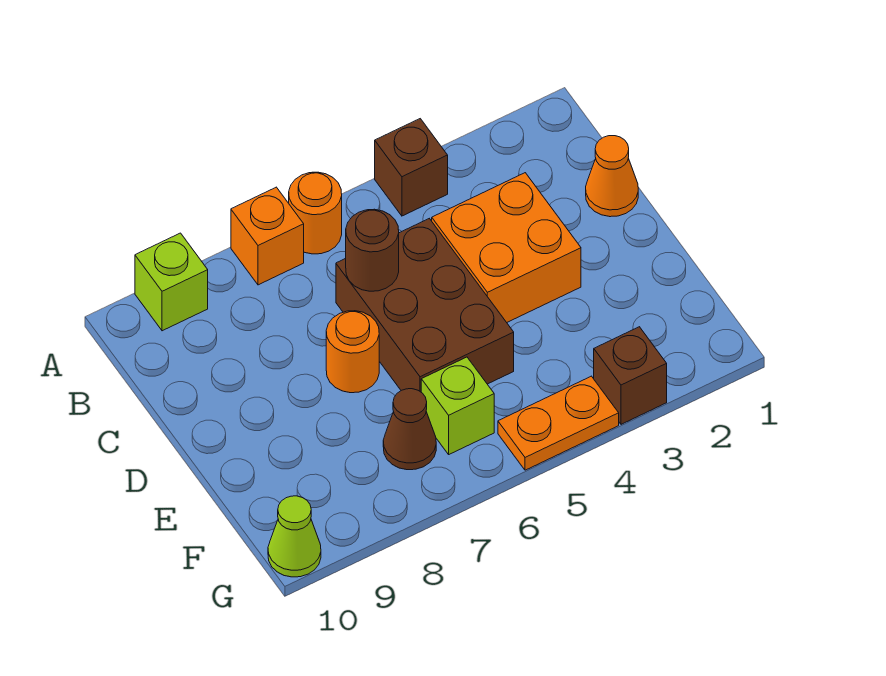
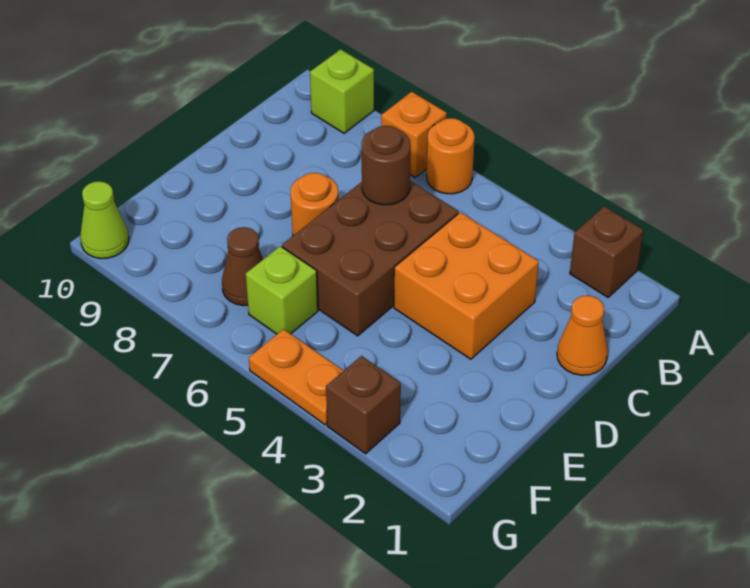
brown 1x1 brick [375,119,448,216] -> brown 1x1 brick moved to [570,206,643,297]

